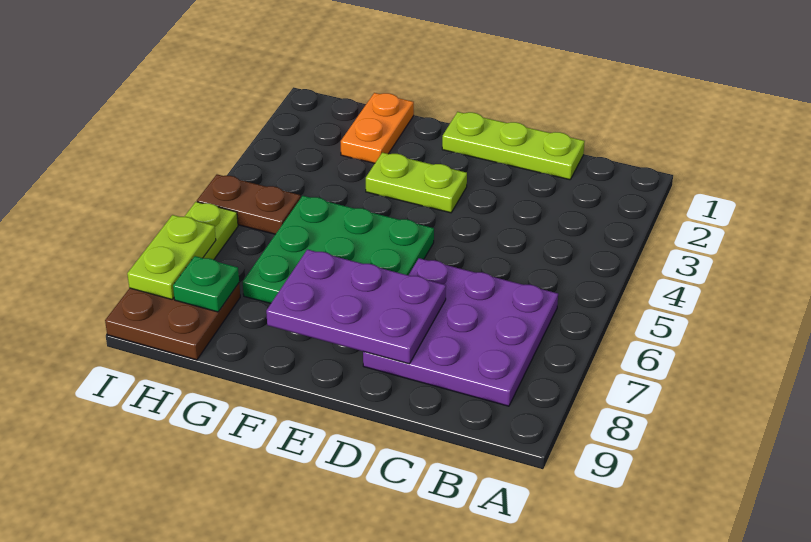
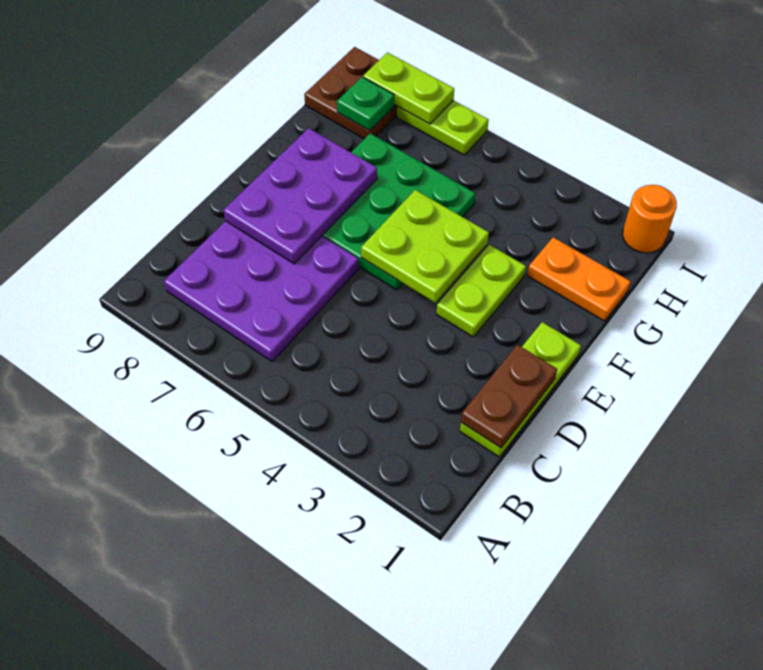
none -> lime 2x2 plate [361,190,489,303]
brown 1x2 plate [197,174,301,234] -> brown 1x2 plate moved to [461,345,557,448]
none -> orange 1x1 round brick [623,185,677,253]

